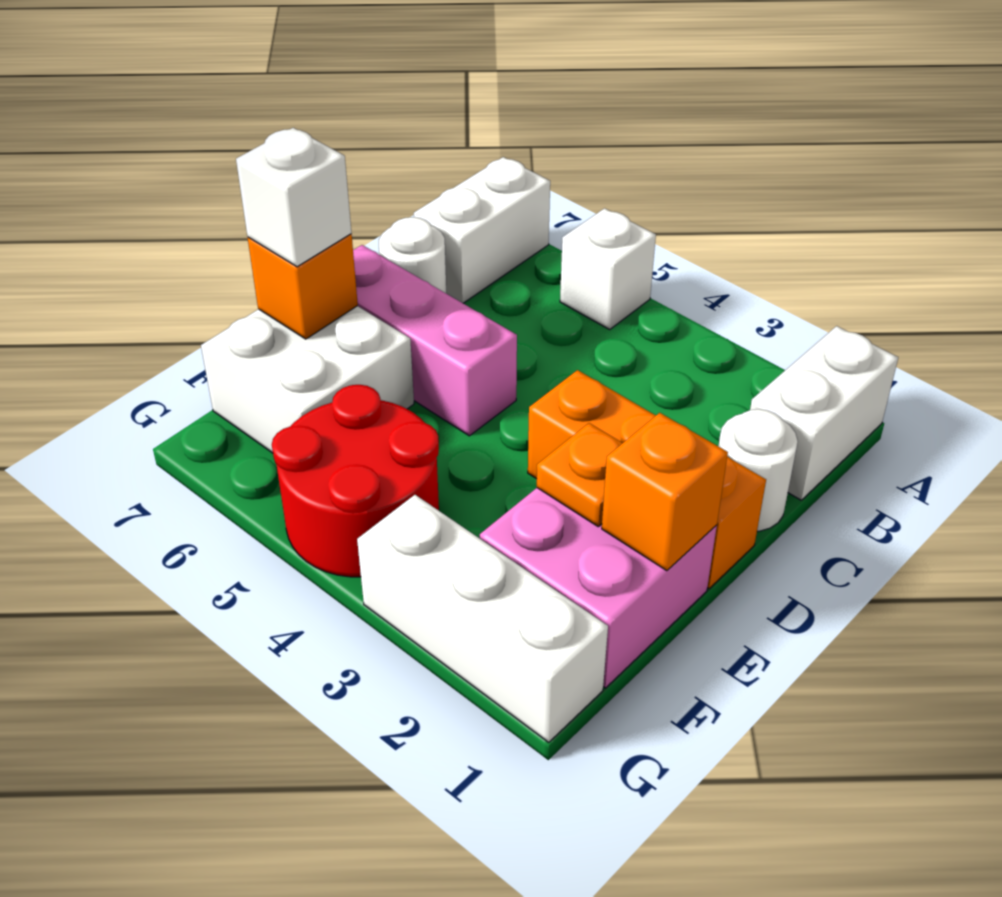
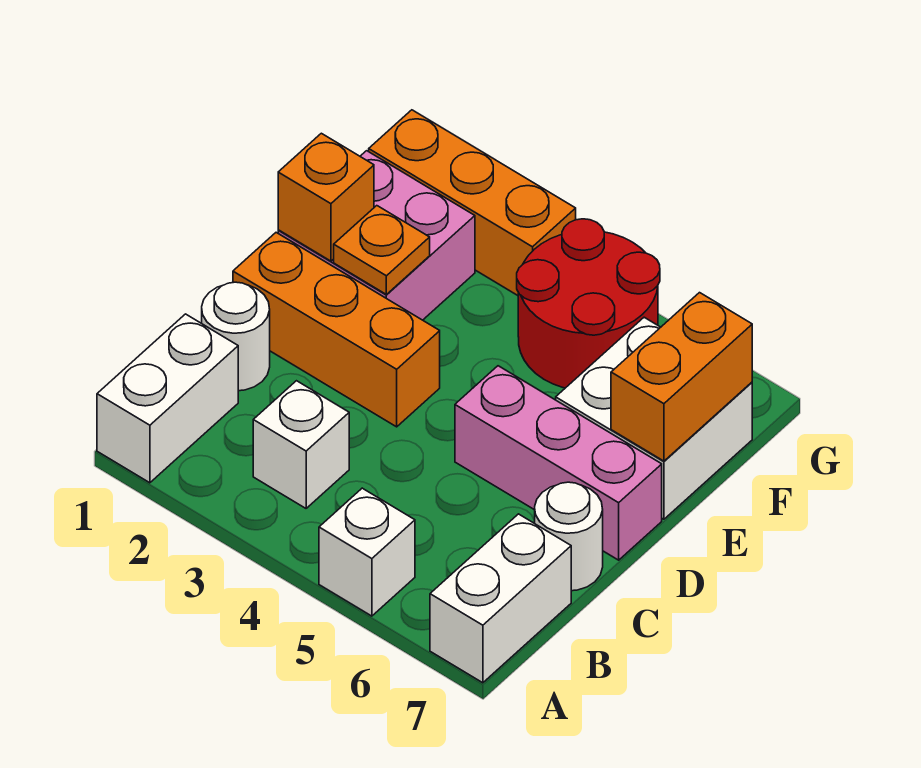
orange 1x1 brick [248,234,358,339] -> orange 1x2 brick [611,293,752,461]
white 1x1 brick [236,128,351,267] -> white 1x1 brick moved to [253,381,349,508]
white 1x3 brick [357,495,608,742] -> orange 1x3 brick [369,110,576,295]

